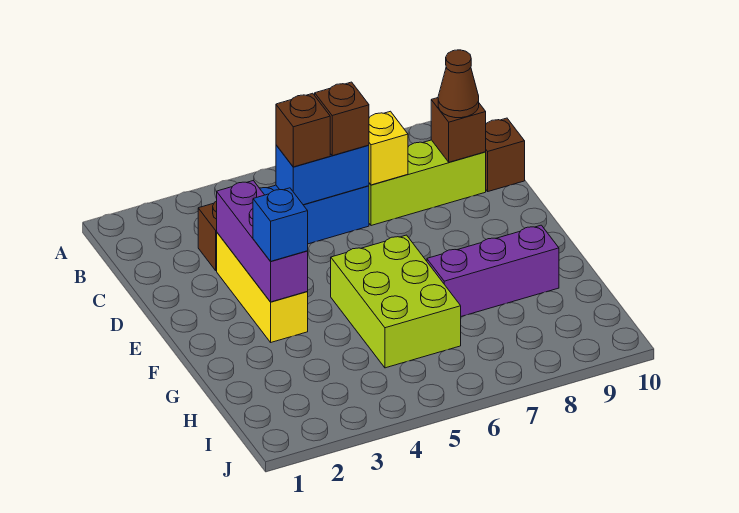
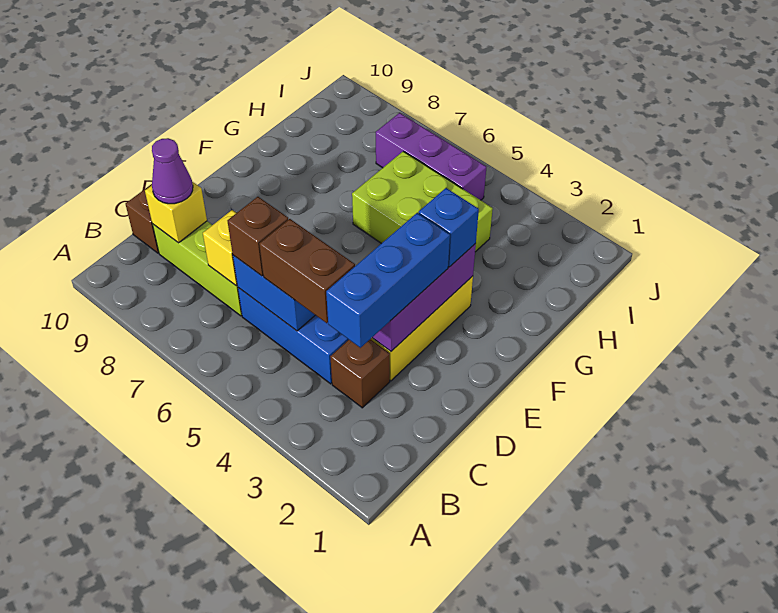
none -> blue 1x3 brick [326,213,450,348]
brown 1x1 brick [276,93,330,167] -> brown 1x2 brick [259,219,355,323]
brown 1x1 brick [431,98,486,162] -> yellow 1x1 brick [145,182,207,243]
brown 1x1 cone [438,50,479,118] -> purple 1x1 cone [152,138,193,204]
lime 2x3 brick [331,235,461,368] -> lime 2x3 brick turned to [352,151,493,252]
purple 1x3 brick [427,225,559,316] -> purple 1x3 brick moved to [376,113,486,200]

